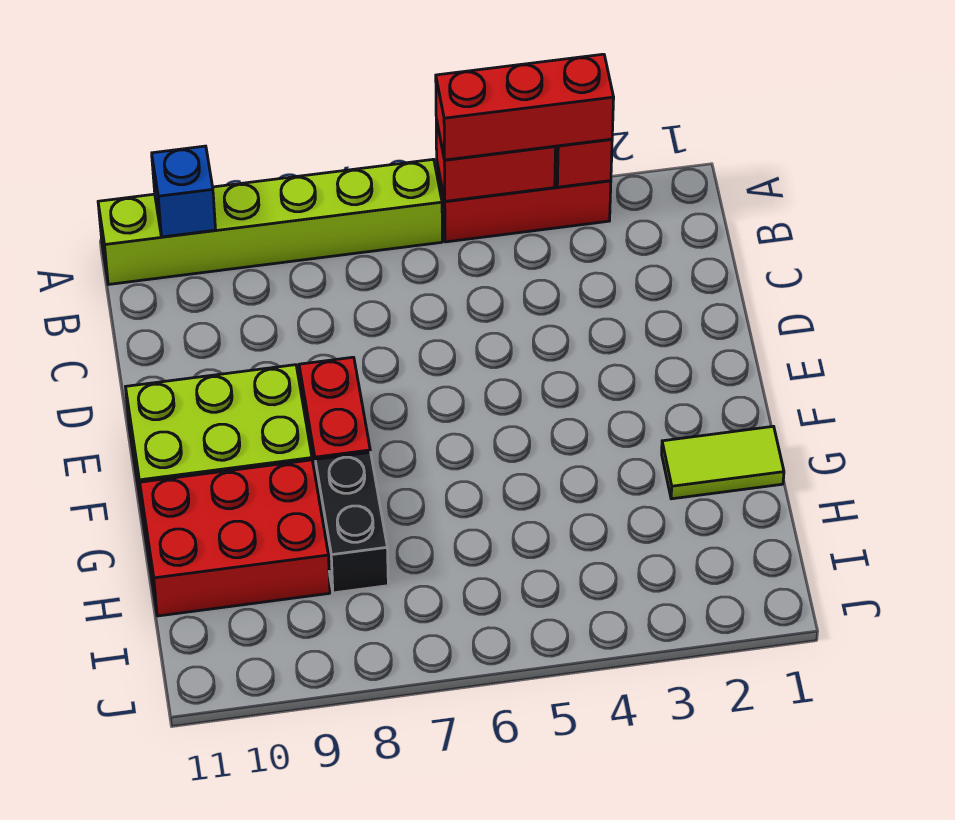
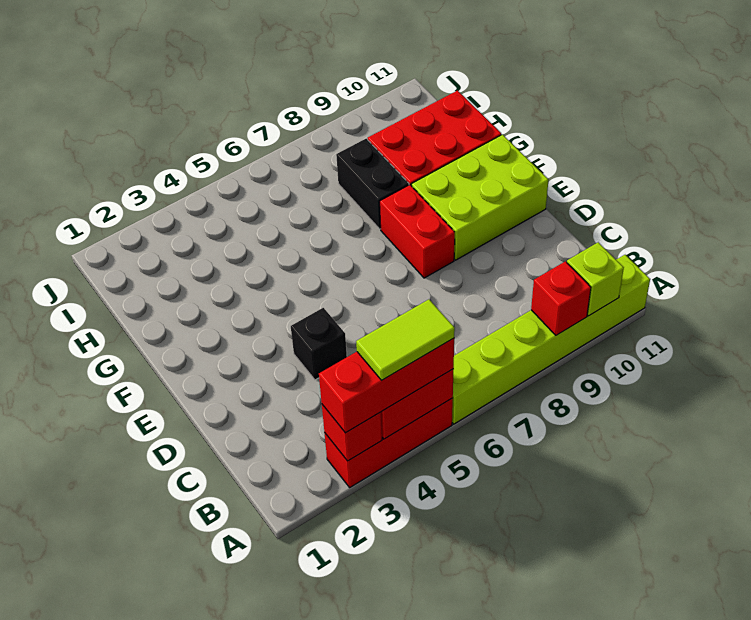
none -> red 1x1 brick [531,261,591,335]
blue 1x1 brick [152,146,216,237] -> lime 1x1 brick [567,242,624,316]
none -> black 1x1 brick [291,308,347,380]
lime 1x2 tile [662,426,784,499] -> lime 1x2 tile moved to [356,299,455,380]

